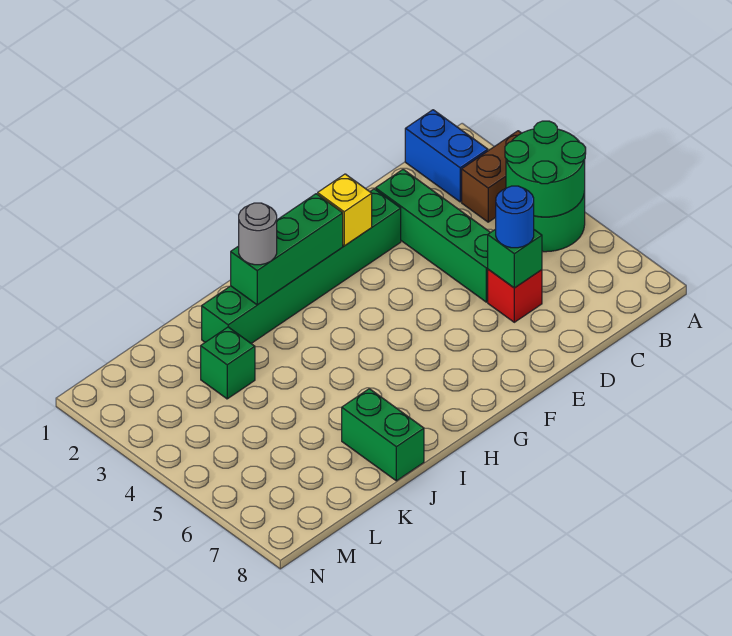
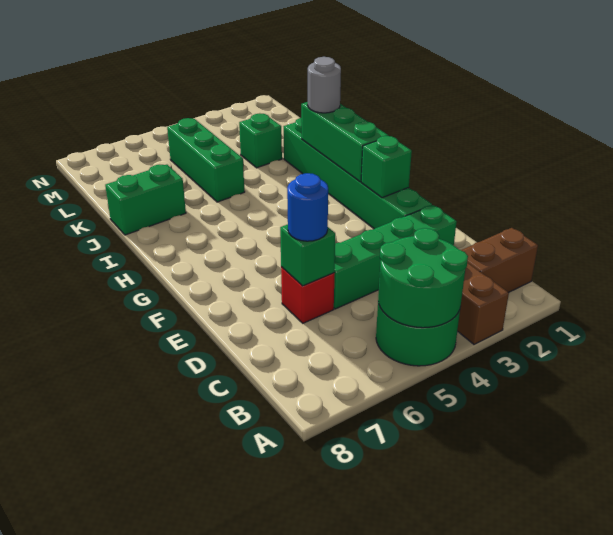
blue 1x2 brick [405,110,488,202] -> brown 1x2 brick [461,228,538,293]
yellow 1x1 brick [318,174,372,246] -> green 1x1 brick [361,136,412,198]
none -> green 1x3 brick [167,118,245,202]

